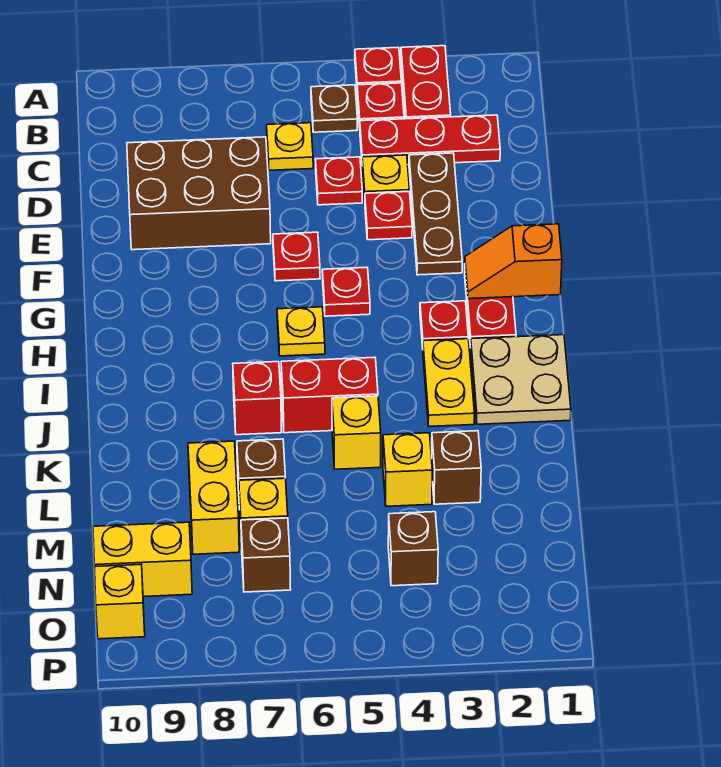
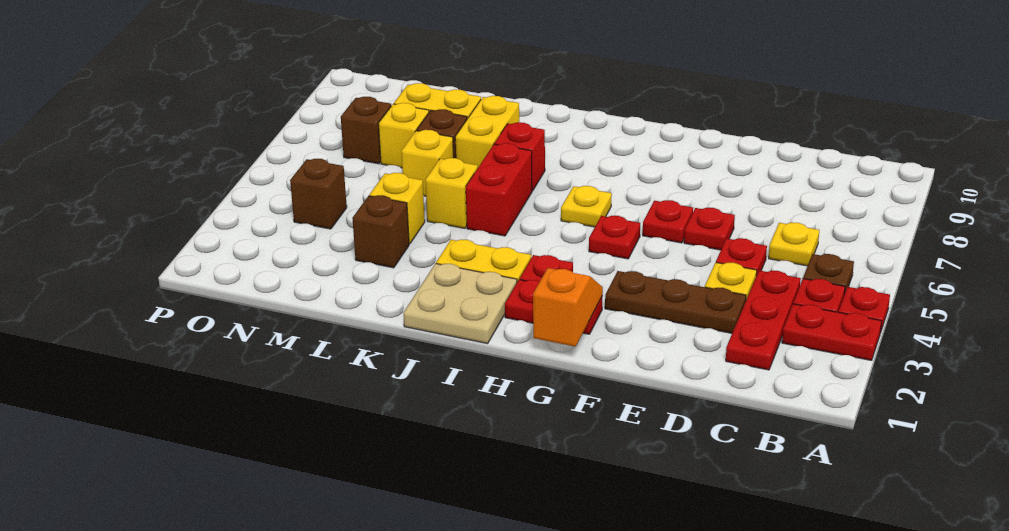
brown 2x3 brick [127,137,271,250] -> none
red 1x1 plate [365,192,412,240] -> red 1x1 plate moved to [684,208,735,250]
yellow 1x2 brick [93,522,192,597] -> yellow 1x2 brick moved to [455,96,519,167]
yellow 1x1 brick [95,565,145,639] -> yellow 1x1 brick moved to [401,130,454,196]

